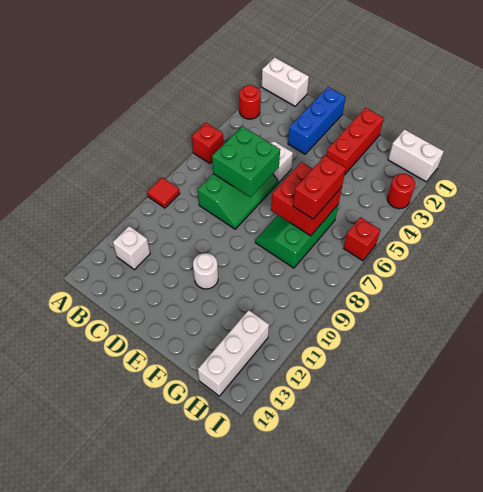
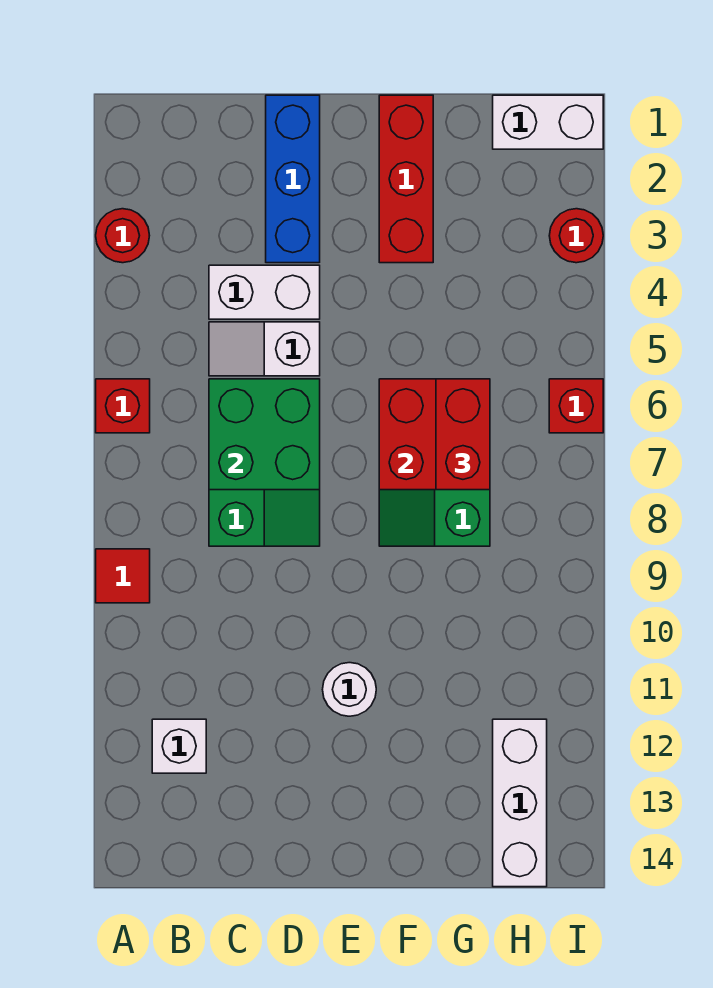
white 1x2 brick [262,57,309,106] -> white 1x2 brick moved to [209,265,320,319]

